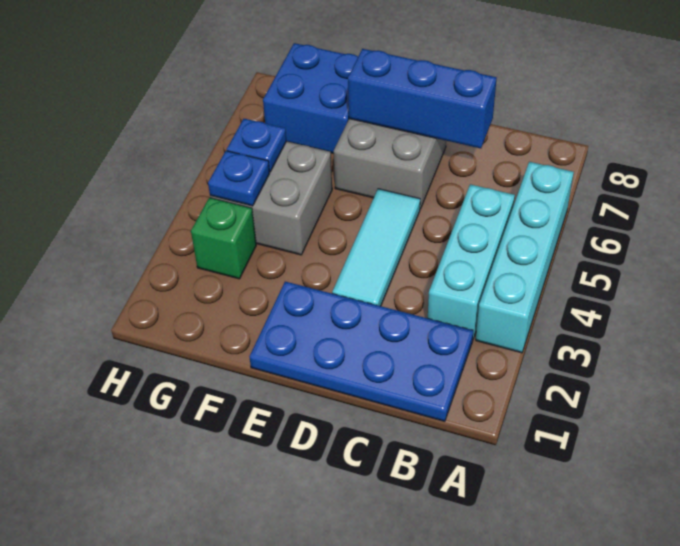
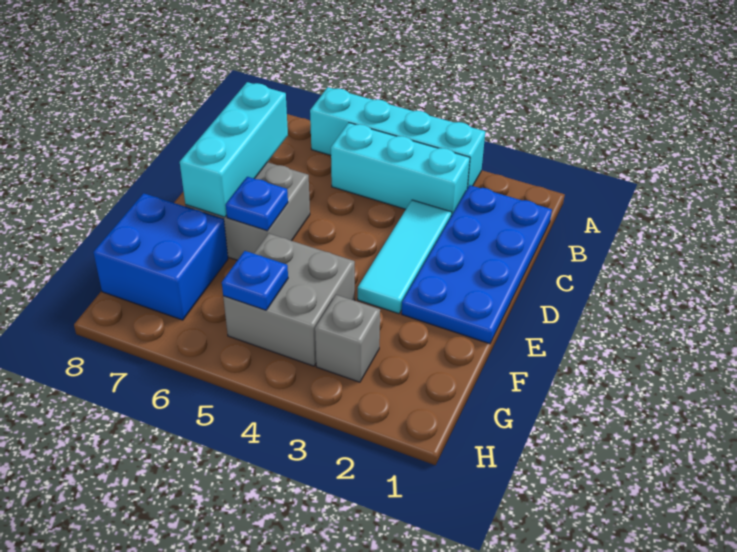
blue 1x3 brick [348,49,497,148] -> cyan 1x3 brick [180,82,288,217]
cyan 1x3 tile [332,189,420,306] -> cyan 1x3 tile turned to [358,200,452,314]
green 1x1 brick [191,198,256,279] -> grey 1x1 brick [315,295,380,382]
blue 1x1 plate [208,151,270,206] -> blue 1x1 plate moved to [226,177,288,231]

